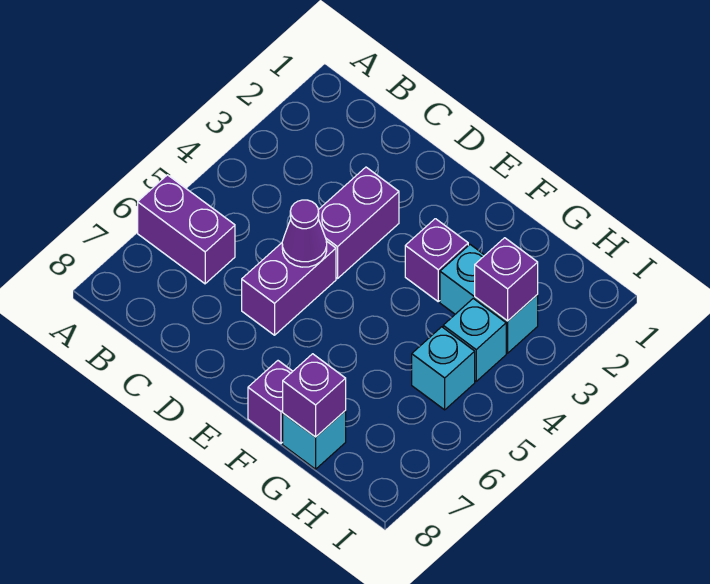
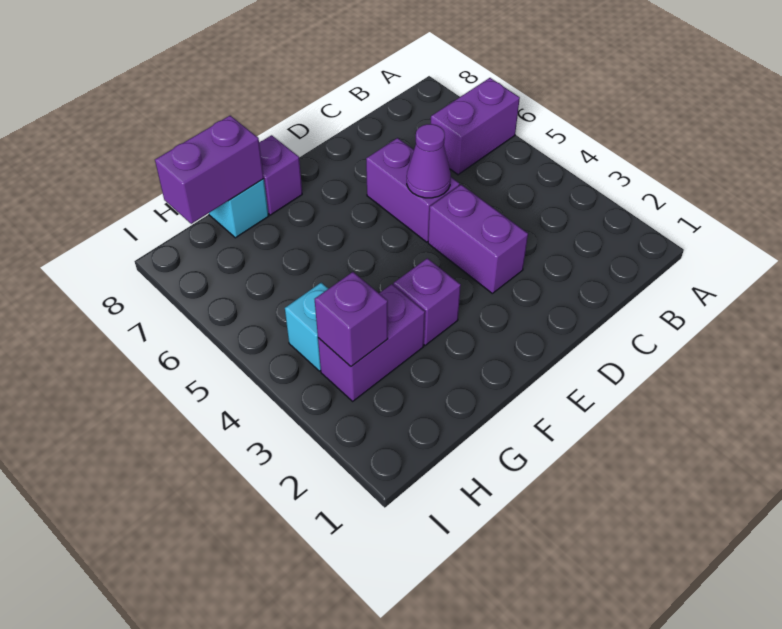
cyan 1x2 brick [440,245,538,353] -> purple 1x2 brick [318,284,425,401]
purple 1x1 brick [283,354,346,437] -> purple 1x2 brick [155,116,264,224]
cyan 1x1 brick [412,327,475,410] -> none

